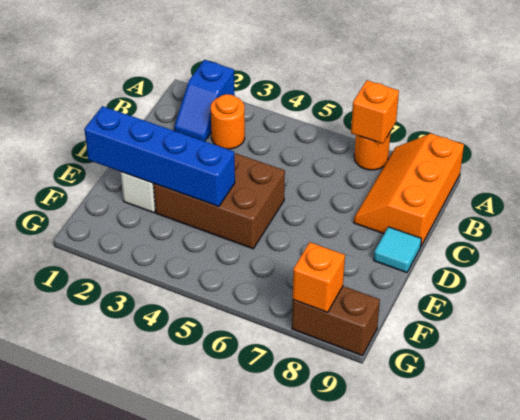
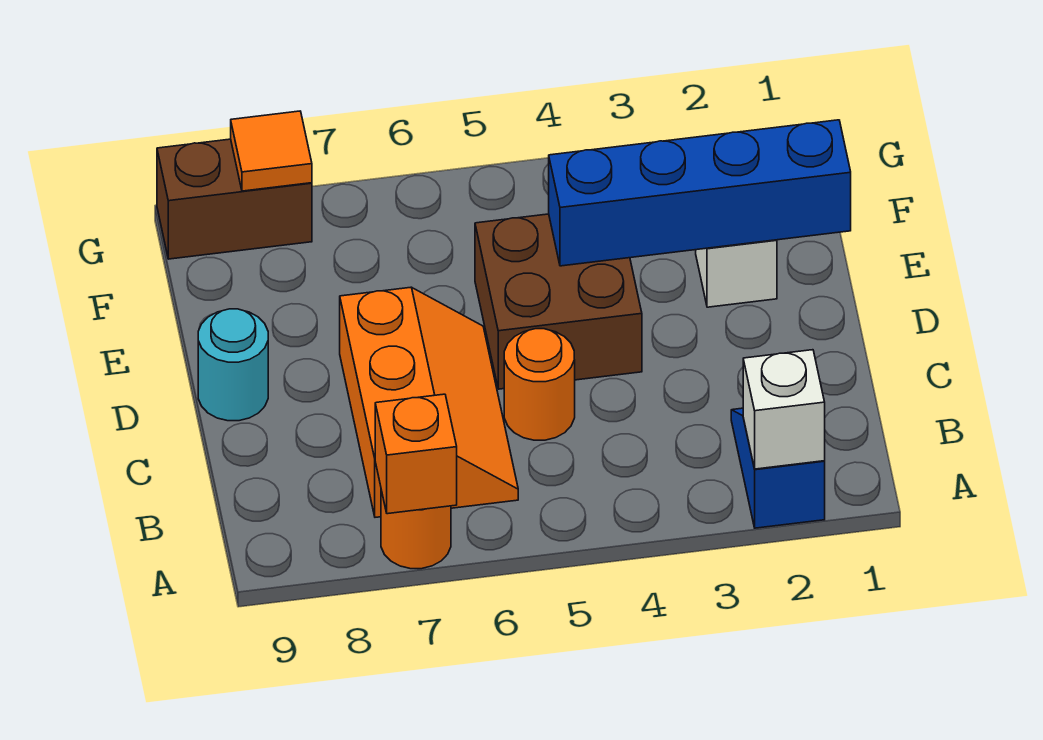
none -> white 1x1 brick [743,350,825,469]
orange 2x3 slope [354,134,464,246] -> orange 2x3 slope moved to [340,287,518,517]
orange 1x1 round brick [211,94,245,149] -> orange 1x1 round brick moved to [504,329,575,440]
brown 2x3 brick [154,153,285,249] -> brown 2x2 brick [475,214,642,389]
cyan 1x1 tile [374,227,421,273] -> cyan 1x1 round brick [198,309,268,421]
orange 1x1 brick [293,242,345,313] -> orange 1x1 tile [231,111,312,191]

